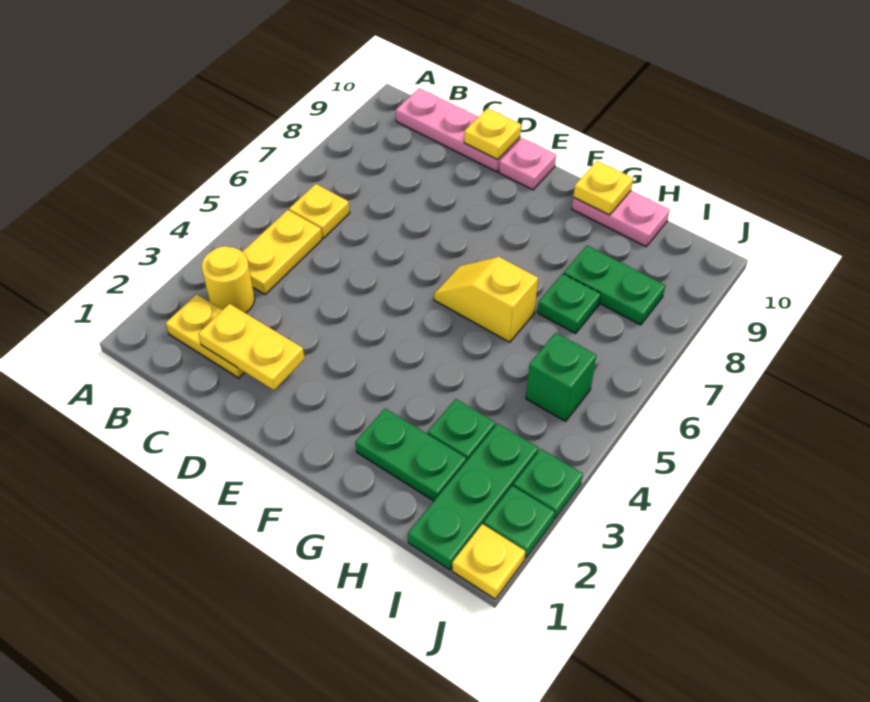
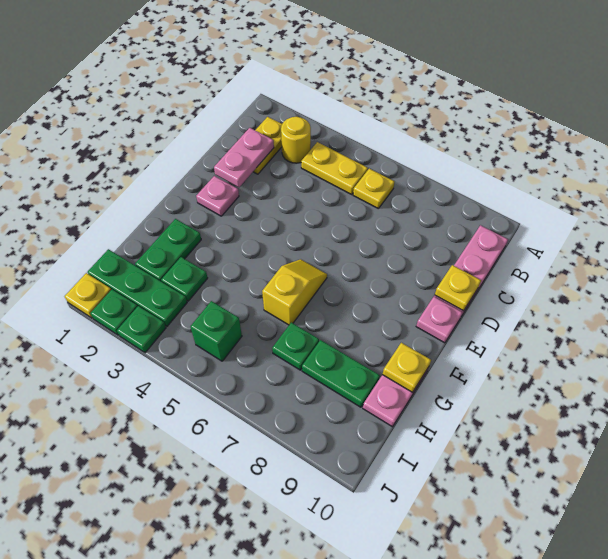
yellow 1x2 plate [198,304,304,390] -> pink 1x2 plate [214,128,274,187]
none -> pink 1x1 plate [196,176,239,216]
green 1x2 plate [564,245,665,325] -> green 1x2 plate turned to [302,340,380,407]

